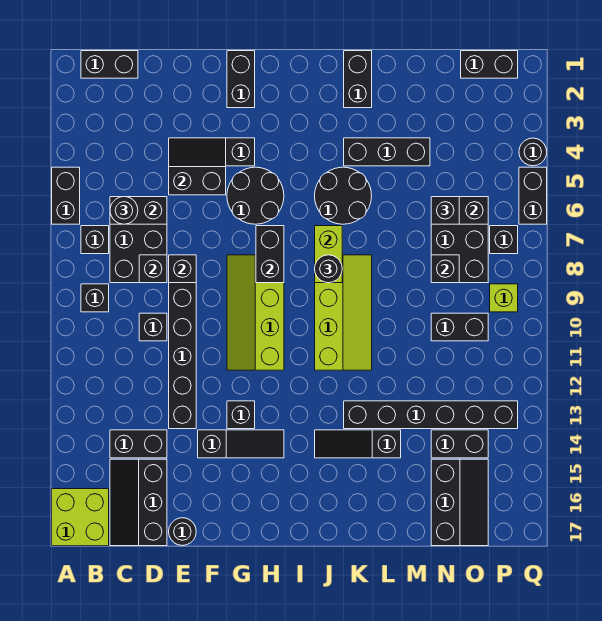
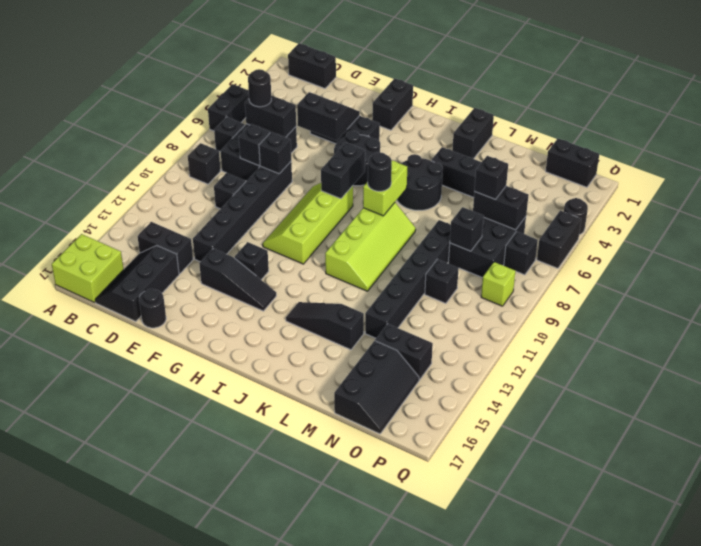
black 1x6 brick [344,401,518,429] -> black 1x6 brick turned to [365,220,451,338]
black 1x2 brick [431,313,488,341] -> black 1x1 brick [425,259,459,303]

